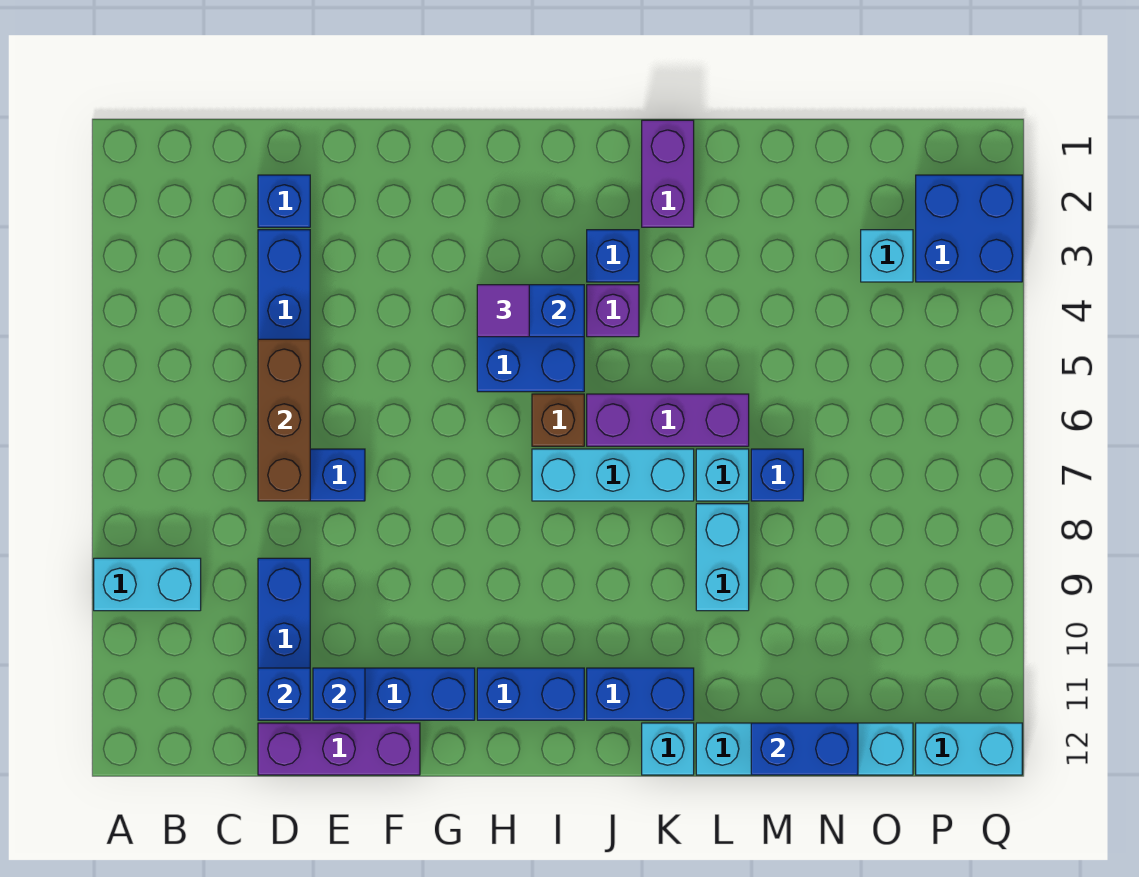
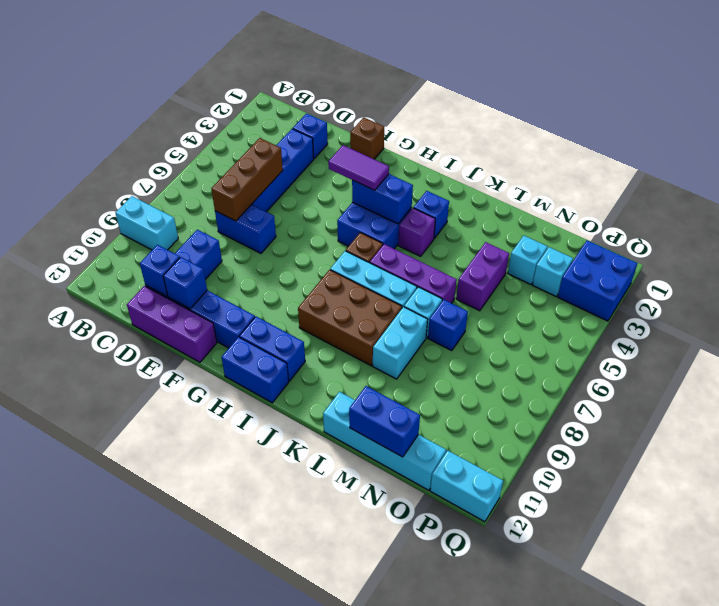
none -> brown 1x1 brick [350,117,384,159]
purple 1x1 tile [477,285,529,337] -> purple 1x2 tile [328,145,389,190]
none -> brown 2x3 brick [298,270,402,366]
blue 1x2 brick [587,668,694,720] -> blue 1x2 brick moved to [221,337,289,403]
purple 1x2 brick [642,120,694,227] -> purple 1x2 brick moved to [456,242,509,311]
cyan 1x1 brick [642,723,694,775] -> cyan 1x1 brick moved to [508,236,548,284]

